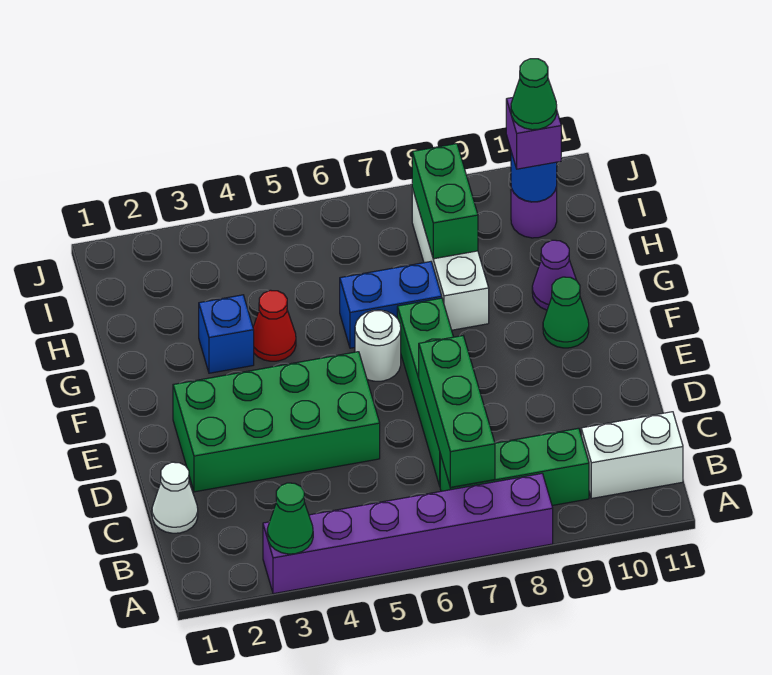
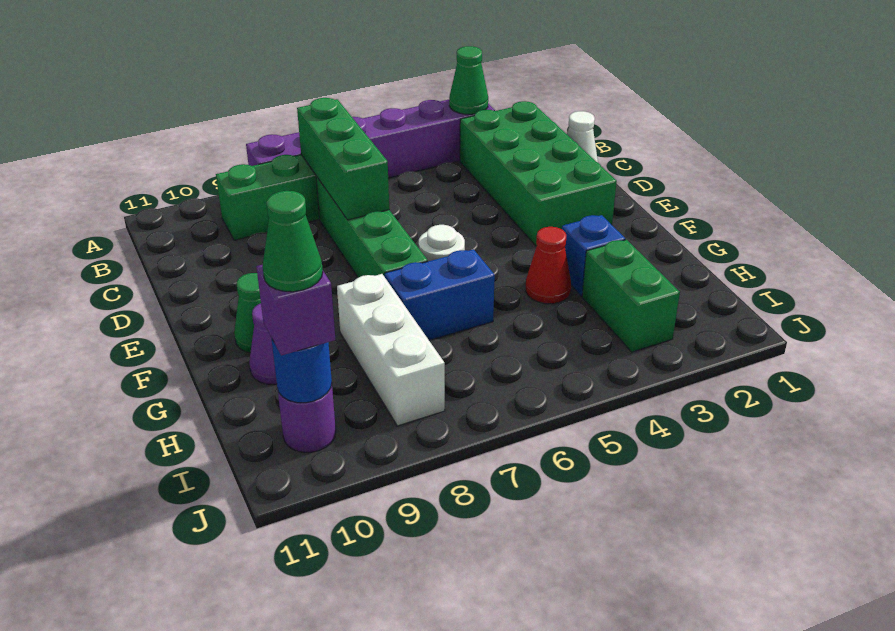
white 1x2 brick [581,412,683,498] -> none
green 2x4 brick [173,352,380,492] -> green 2x4 brick turned to [460,101,617,246]
green 1x2 brick [412,144,478,259] -> green 1x2 brick moved to [582,240,680,352]

